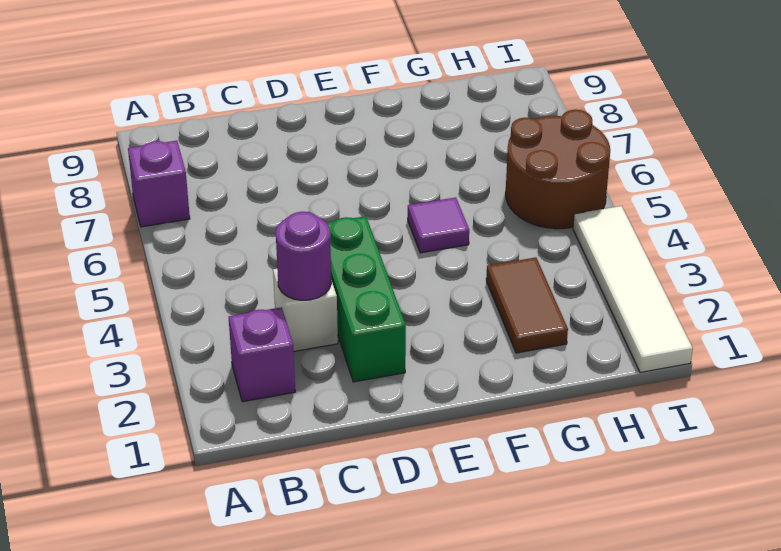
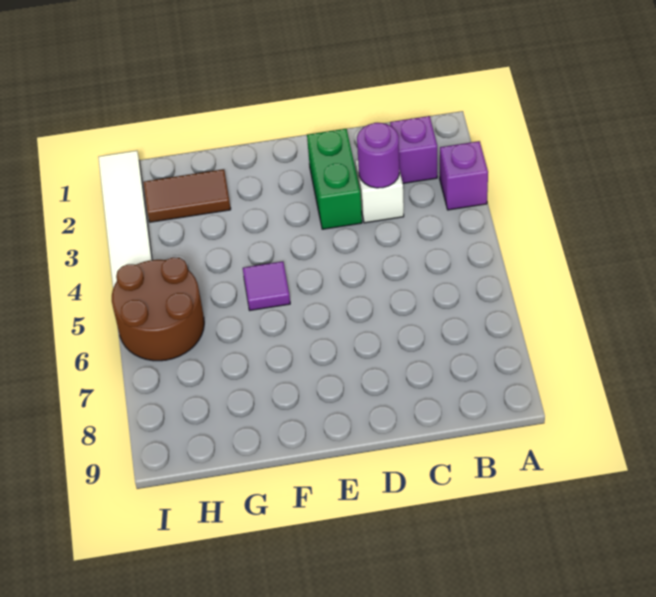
purple 1x1 brick [128,141,190,227] -> purple 1x1 brick moved to [440,141,488,210]
green 1x3 brick [327,216,406,382] -> green 1x2 brick [307,129,362,229]
brown 1x2 tile [486,257,568,353] -> brown 1x2 tile turned to [143,169,231,222]

